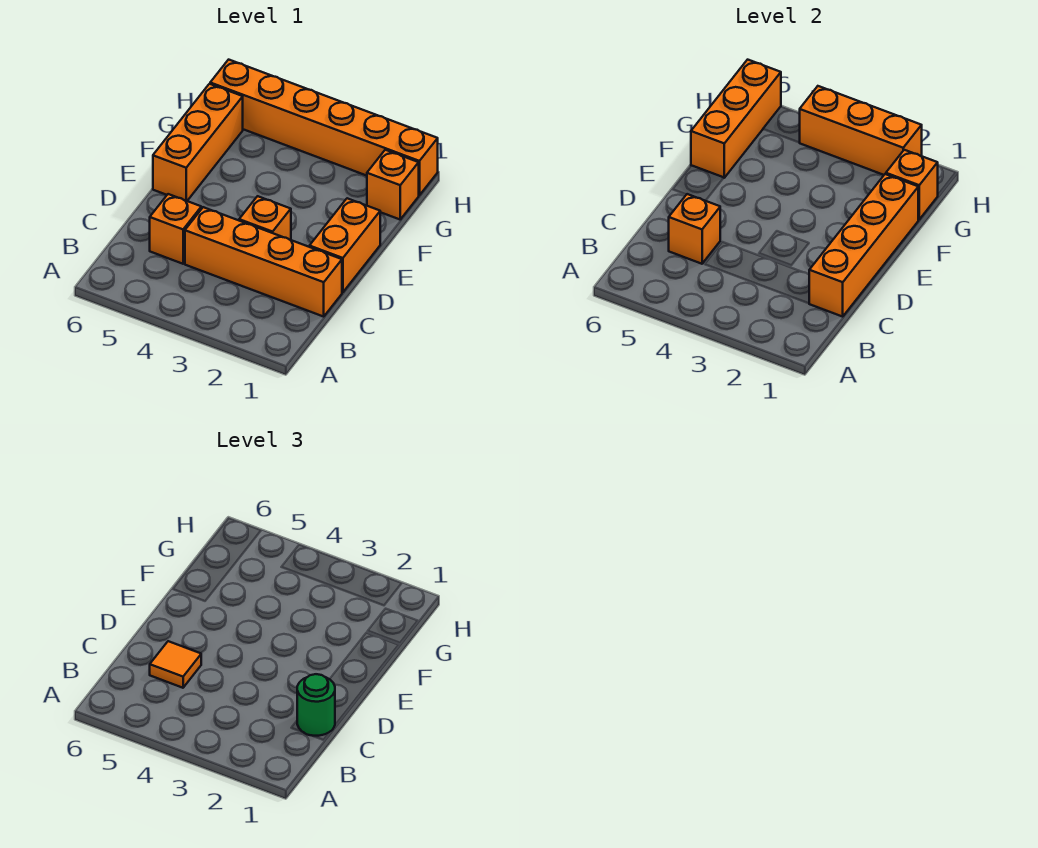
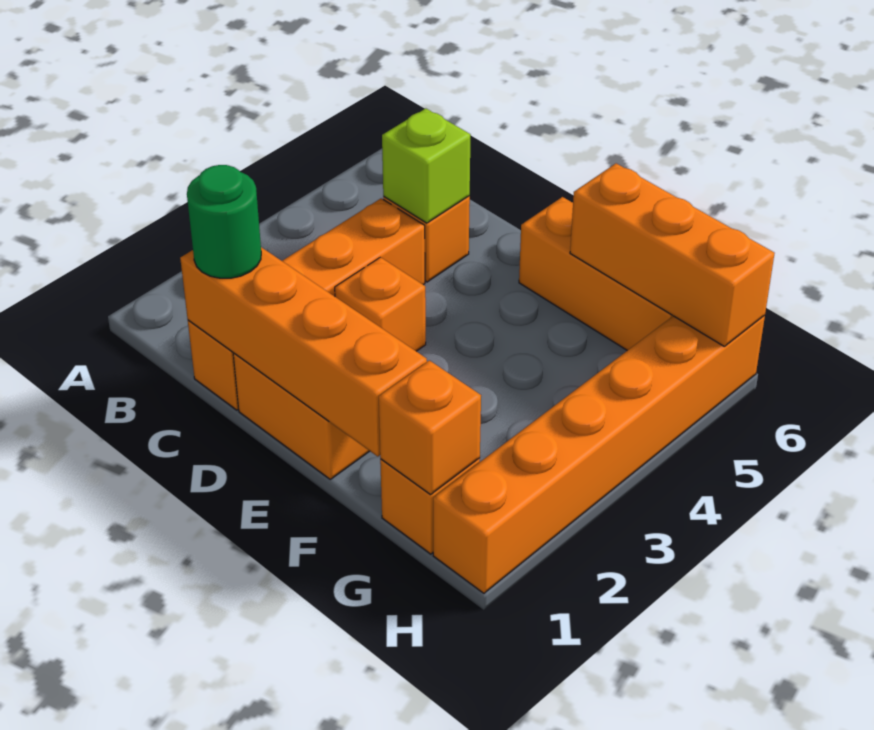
orange 1x1 brick [669,194,720,264] -> lime 1x1 brick [382,108,471,223]
orange 1x1 tile [150,641,201,688] -> none
orange 1x3 brick [800,86,922,175] -> none

